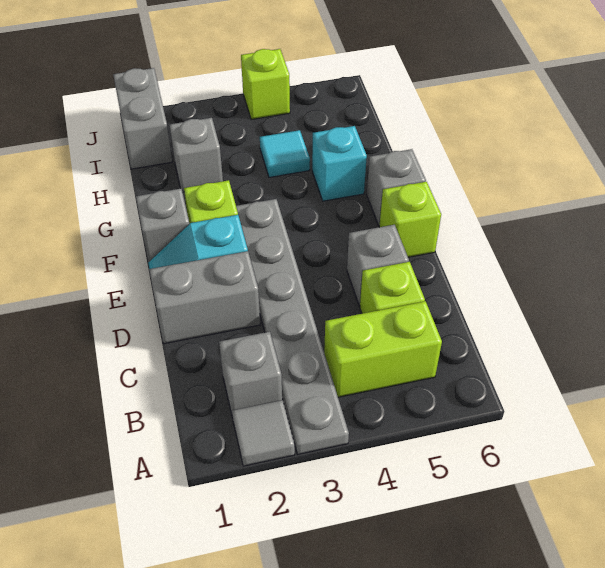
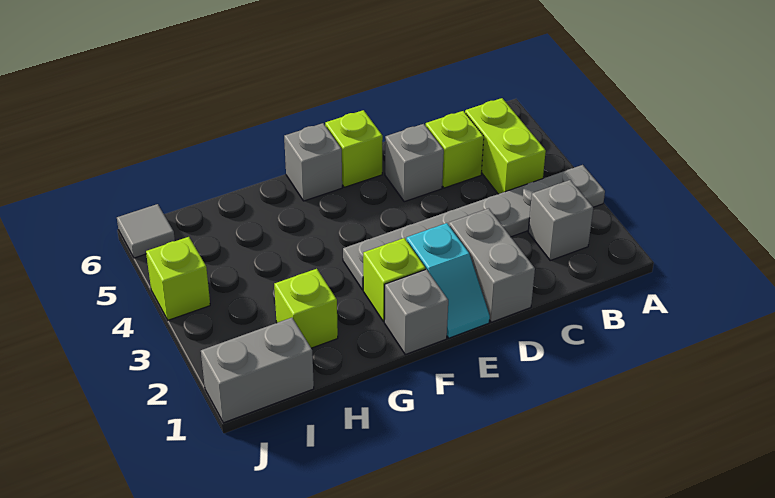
grey 1x1 tile [232,400,295,466] -> grey 1x1 tile moved to [117,204,175,258]
cyan 1x1 brick [312,126,367,201] -> none
grey 1x1 brick [169,118,223,192] -> lime 1x1 brick [274,269,338,348]
cyan 1x1 tile [260,130,310,177] -> none

